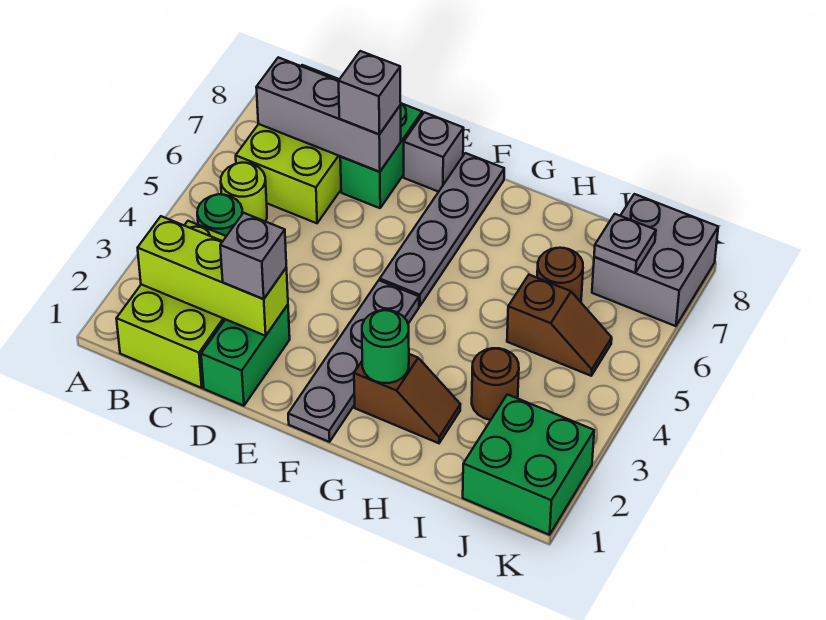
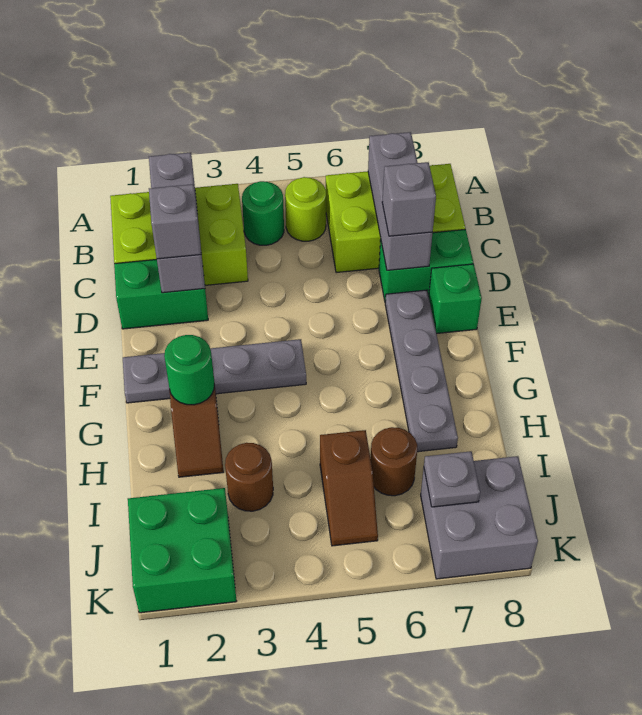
lime 1x3 brick [138,216,288,336] -> grey 1x3 brick [149,153,205,293]
grey 1x1 brick [404,112,464,192] -> green 1x1 brick [429,264,482,334]
grey 1x4 plate [380,153,504,306] -> grey 1x4 plate turned to [385,290,458,452]

